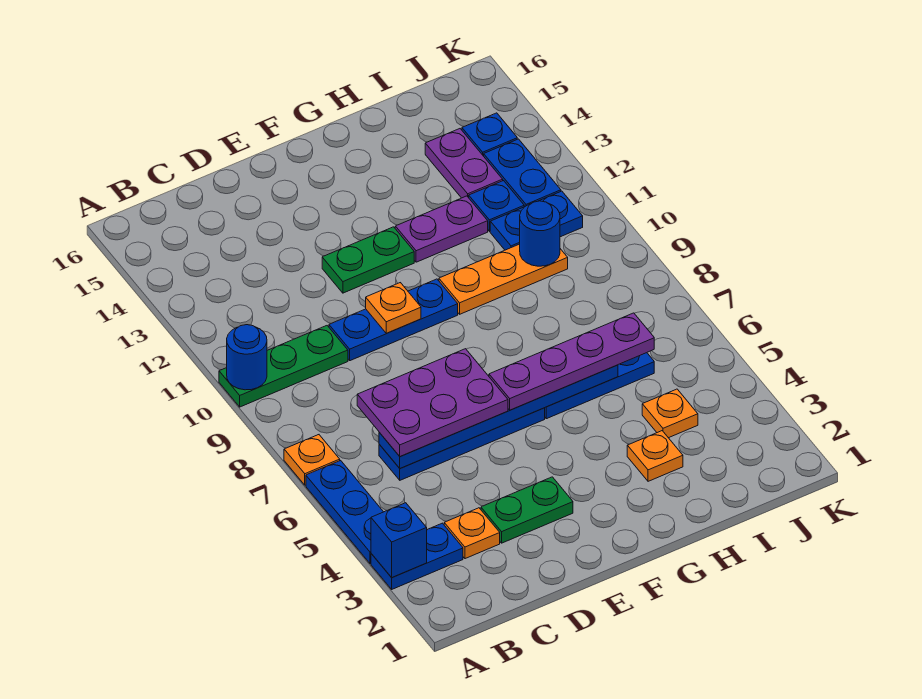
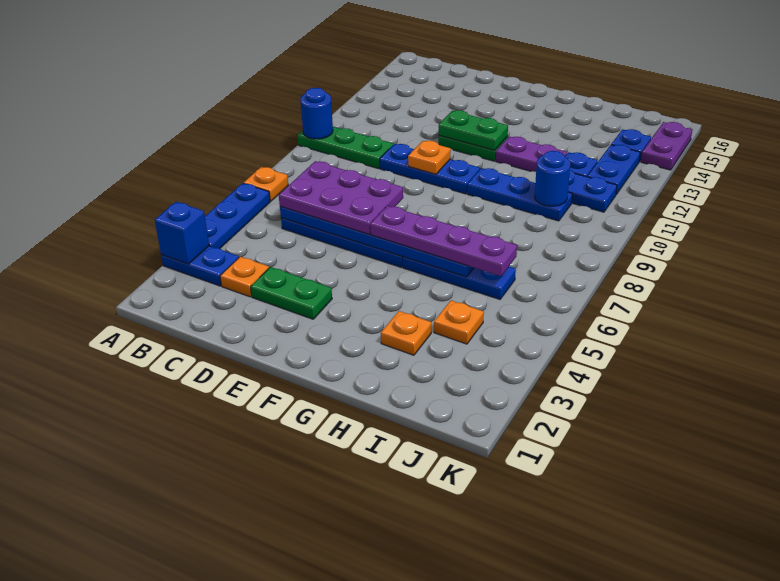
none -> green 1x2 plate [439,110,508,150]
orange 1x3 plate [439,244,568,314] -> blue 1x3 plate [467,168,572,221]
purple 1x2 plate [425,129,503,198] -> purple 1x2 plate moved to [641,122,692,170]

